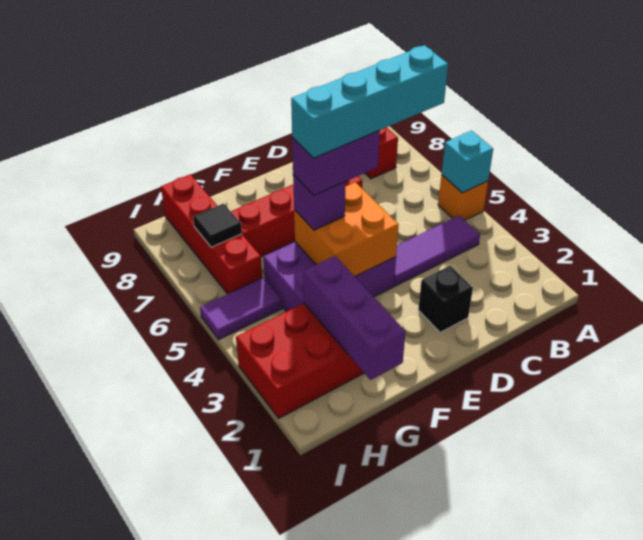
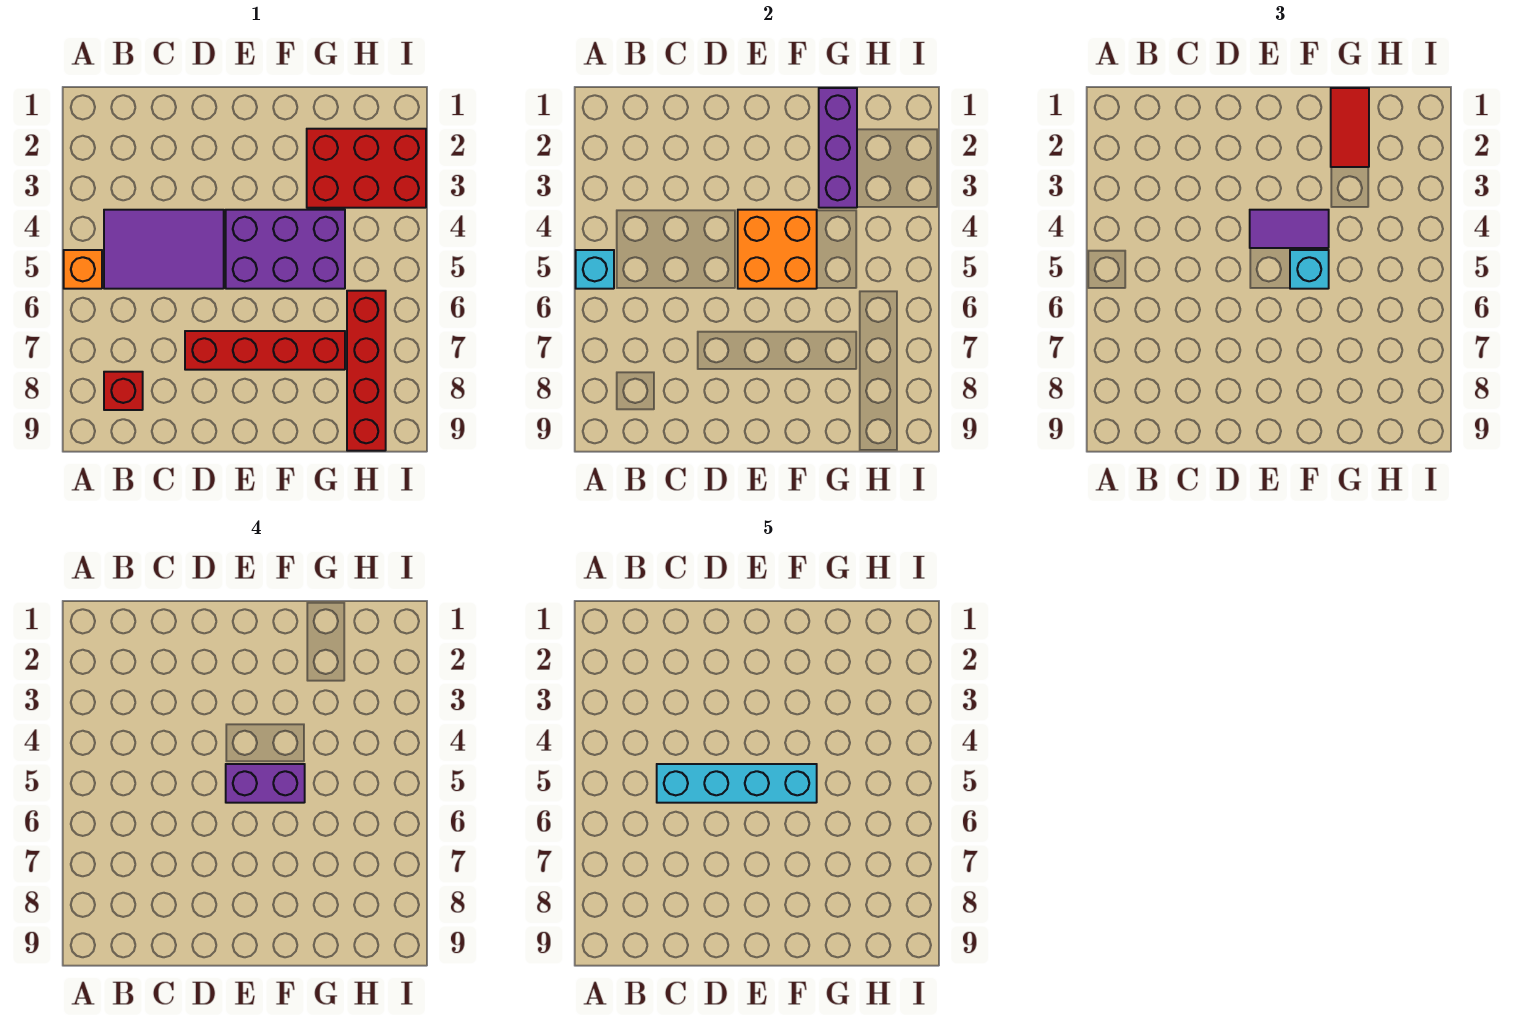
purple 1x3 tile [394,216,480,286] -> purple 2x3 tile [104,210,224,289]
black 1x1 brick [418,266,473,333] -> none
purple 1x1 brick [293,175,346,230] -> cyan 1x1 brick [1290,250,1329,289]
none -> red 1x2 tile [1331,88,1369,167]
purple 1x2 tile [200,278,282,339] -> purple 1x2 tile moved to [1250,210,1329,248]
black 1x1 tile [193,204,242,247] -> none

